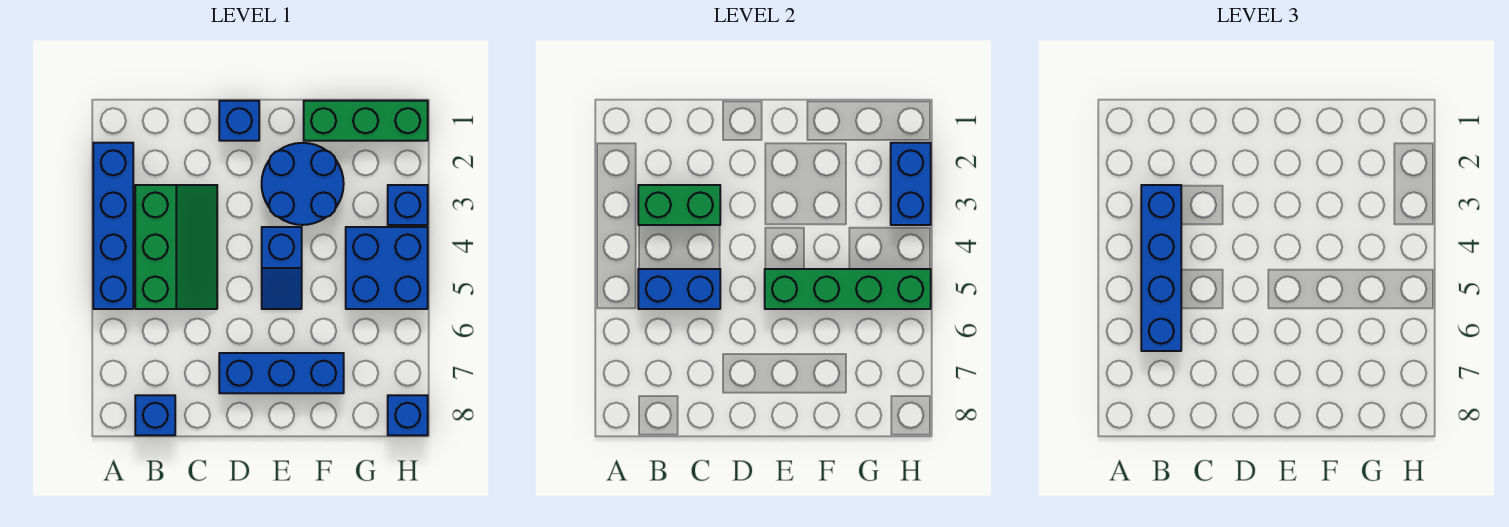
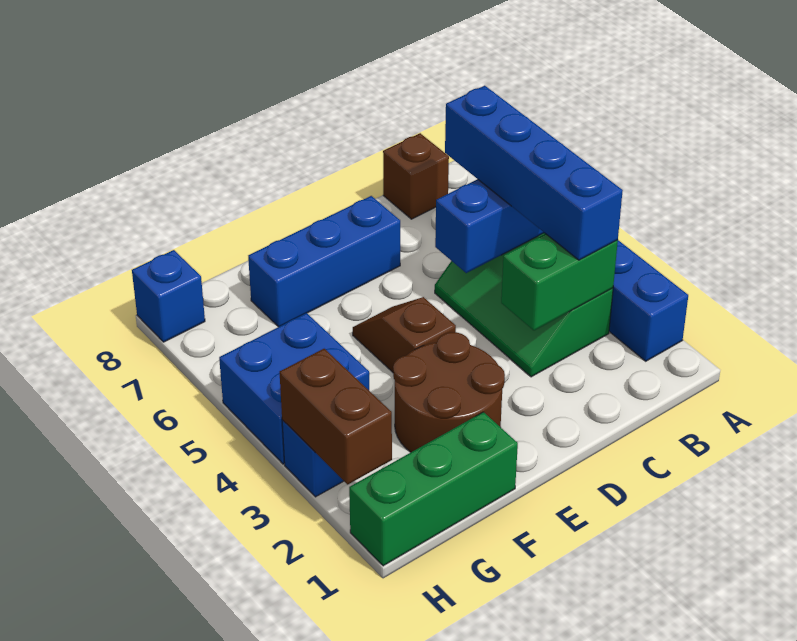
blue 1x1 brick [135,395,175,435] -> brown 1x1 brick [383,133,449,219]
blue 1x1 brick [219,101,259,141] -> none
blue 2x2 round brick [262,143,344,225] -> brown 2x2 round brick [393,332,505,452]
blue 1x2 slope [262,227,302,309] -> brown 1x2 slope [353,297,456,372]
green 1x4 brick [765,269,931,309] -> none
blue 1x2 brick [891,143,931,225] -> brown 1x2 brick [280,349,392,484]

